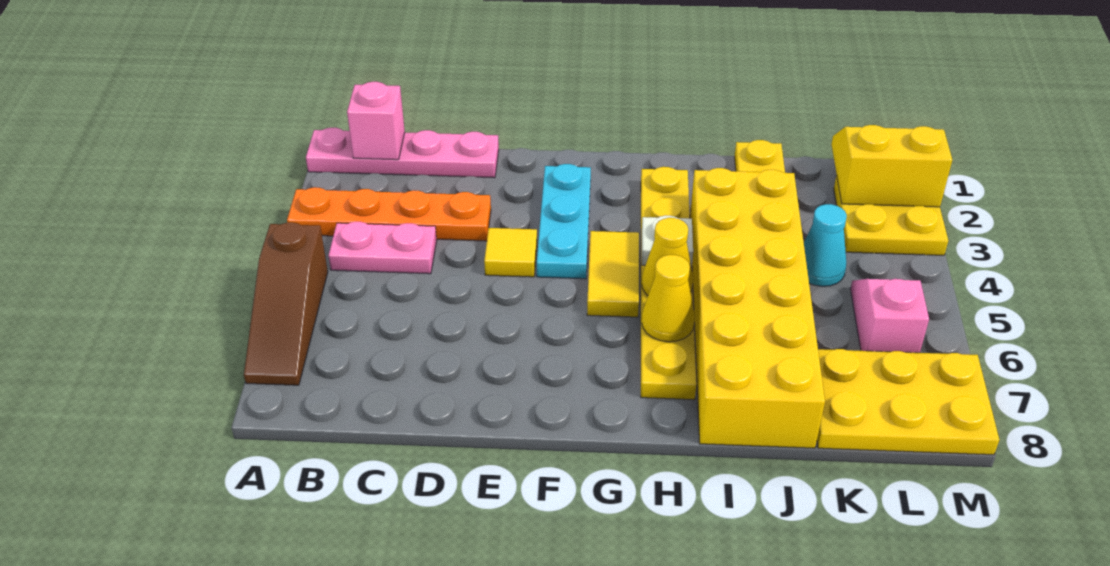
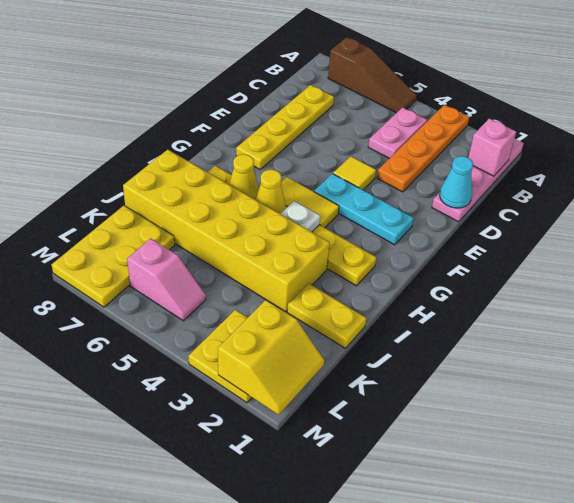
brown 1x3 slope [244,222,328,385] -> brown 1x3 slope turned to [328,37,417,113]
none -> yellow 1x4 plate [236,85,334,169]
cyan 1x1 cone [804,204,847,286] -> cyan 1x1 cone moved to [440,156,473,208]

